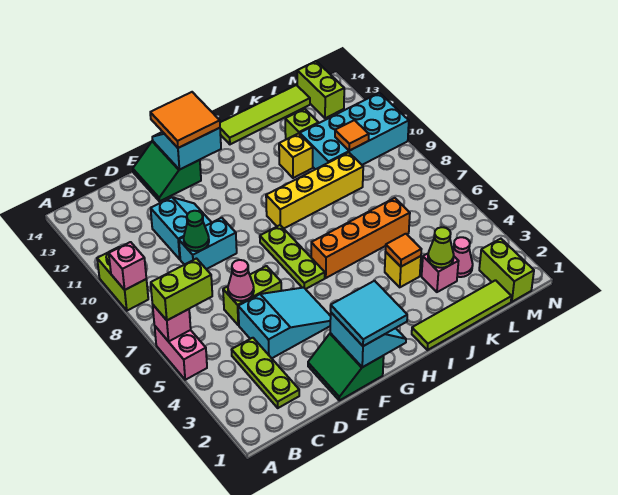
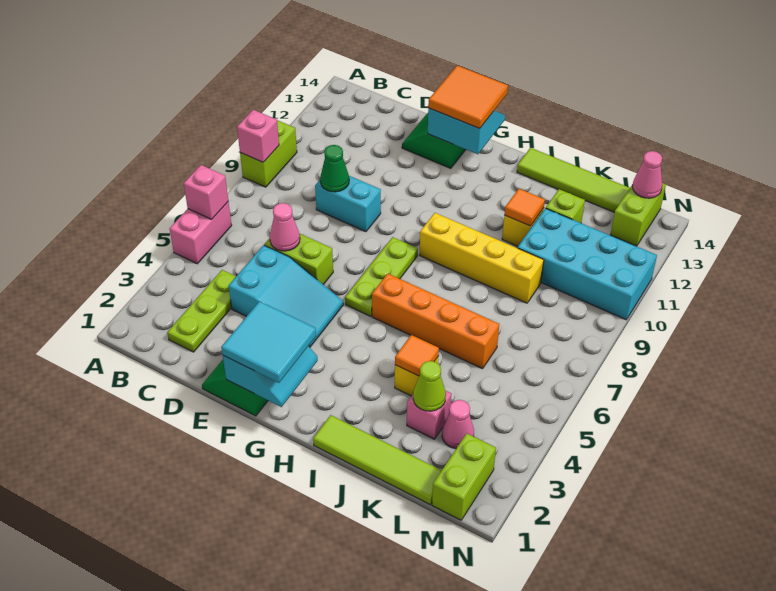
lime 1x2 brick [151,259,212,320] -> none
cyan 2x2 slope [151,197,212,259] -> none
orange 1x1 tile [335,120,369,151] -> orange 1x1 tile moved to [504,189,545,226]
none -> pink 1x1 cone [633,151,662,198]

